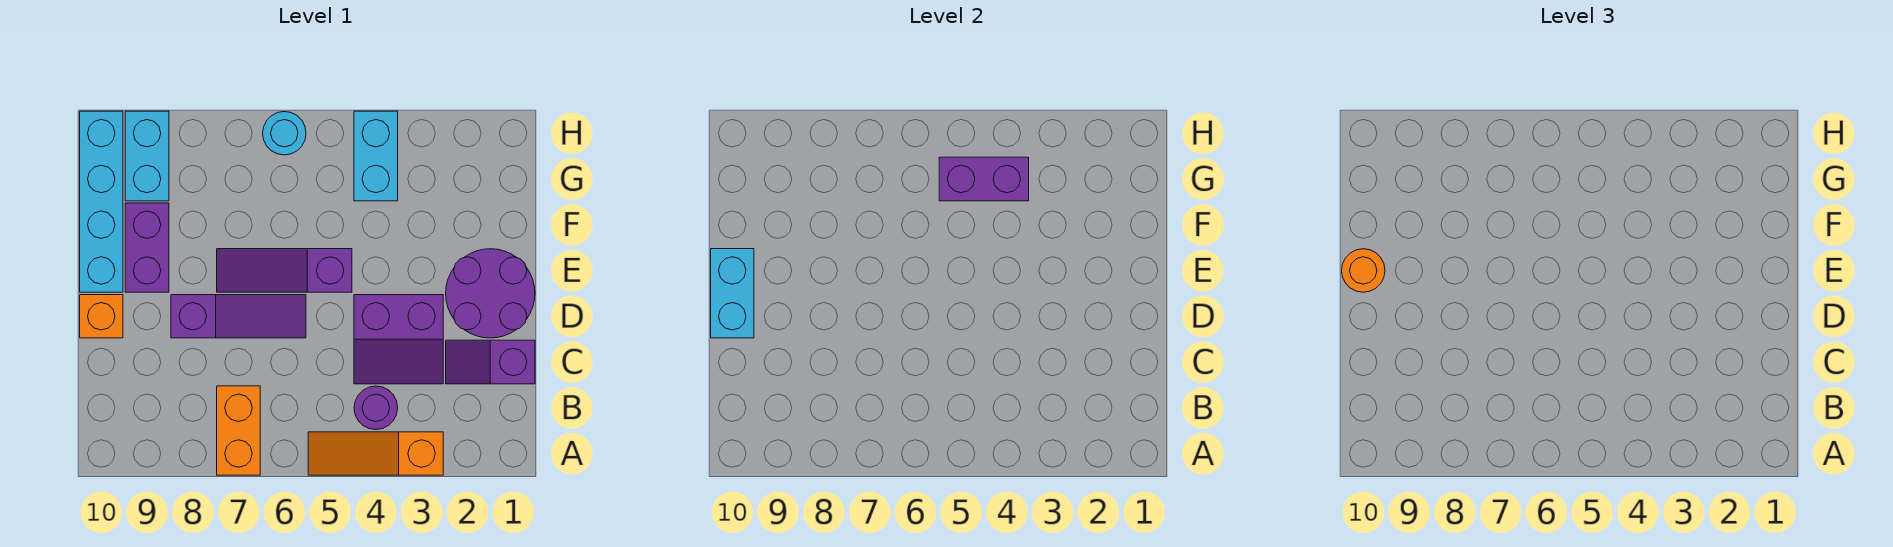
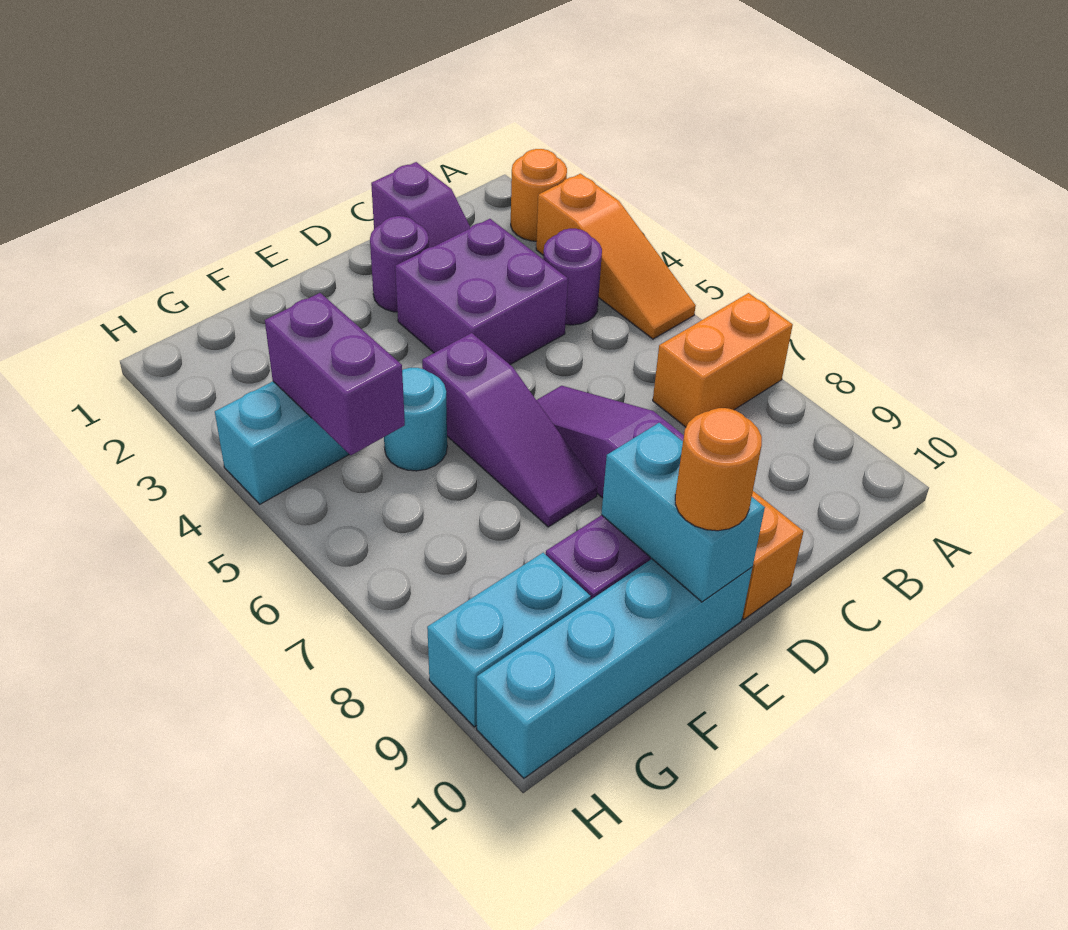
none -> orange 1x1 round brick [511,149,567,241]
purple 2x2 slope [354,295,443,384] -> purple 2x2 brick [395,219,568,365]
purple 2x2 round brick [446,249,535,338] -> purple 1x1 round brick [370,216,429,312]
cyan 1x2 brick [711,249,754,338] -> cyan 1x2 brick turned to [601,423,765,602]
cyan 1x1 round brick [263,112,306,155] -> cyan 1x1 round brick moved to [384,368,447,471]

